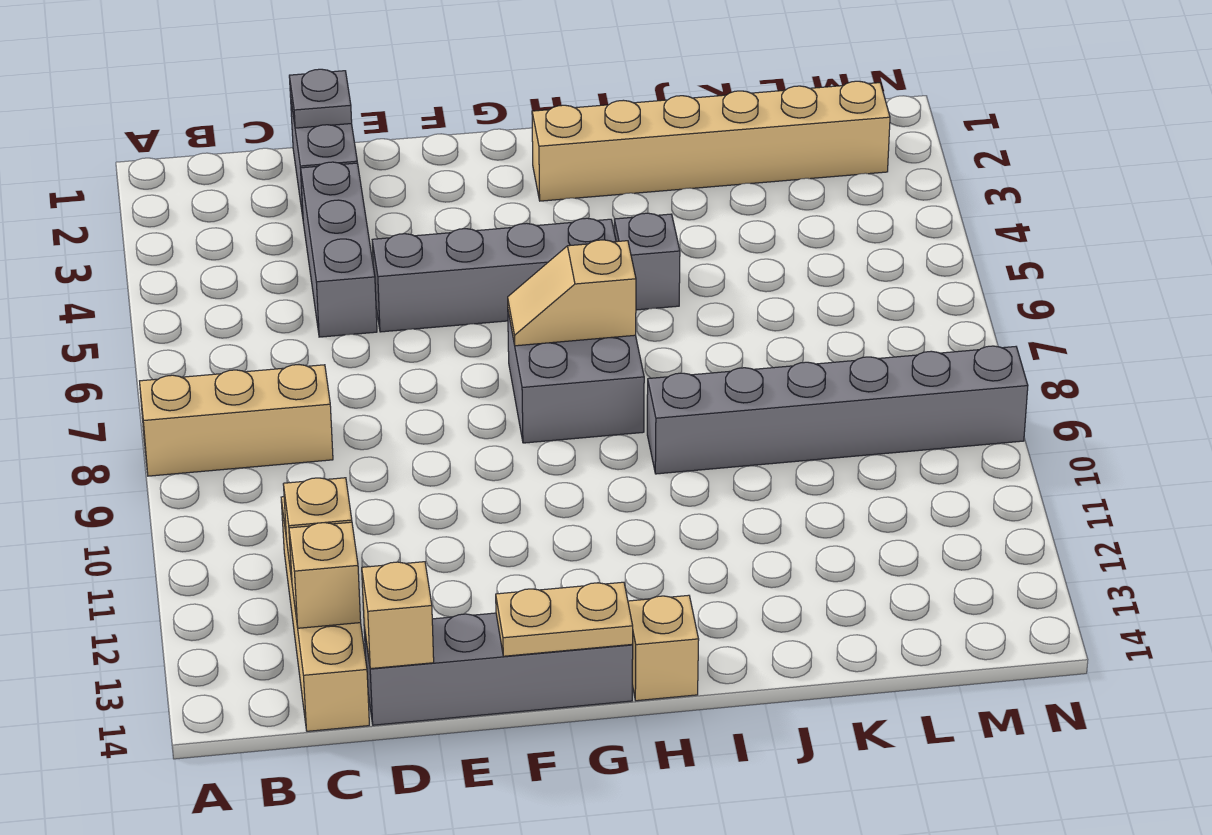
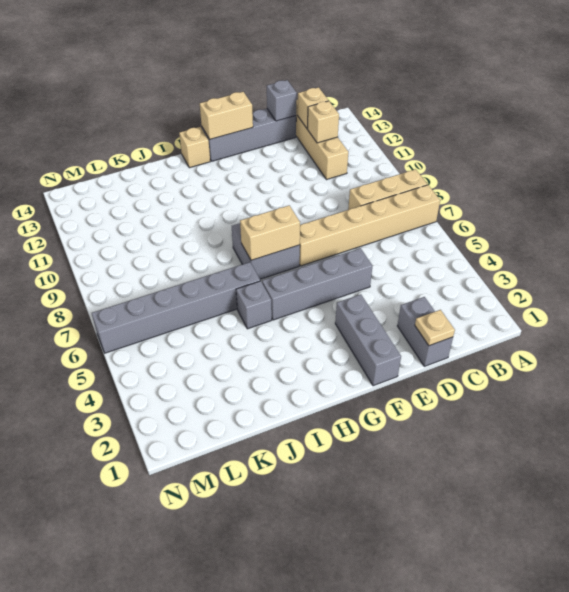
grey 1x1 plate [289,69,352,128] -> tan 1x1 plate [415,310,455,346]
grey 1x3 brick [301,162,377,337] -> grey 1x3 brick moved to [335,294,401,386]
tan 1x1 brick [362,562,434,669] -> grey 1x1 brick [267,80,297,121]
tan 1x2 plate [496,582,633,656] -> tan 1x2 brick [200,92,253,139]
tan 1x2 slope [508,240,636,346] -> tan 1x2 brick [240,205,300,260]
tan 1x6 brick [532,81,890,201] -> tan 1x6 brick moved to [299,185,440,266]
grey 1x6 brick [647,346,1028,474] -> grey 1x6 brick moved to [92,262,260,353]

